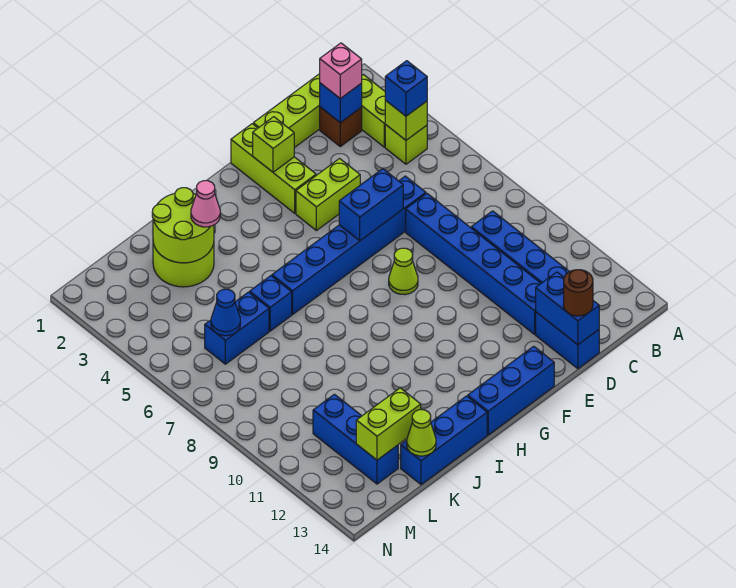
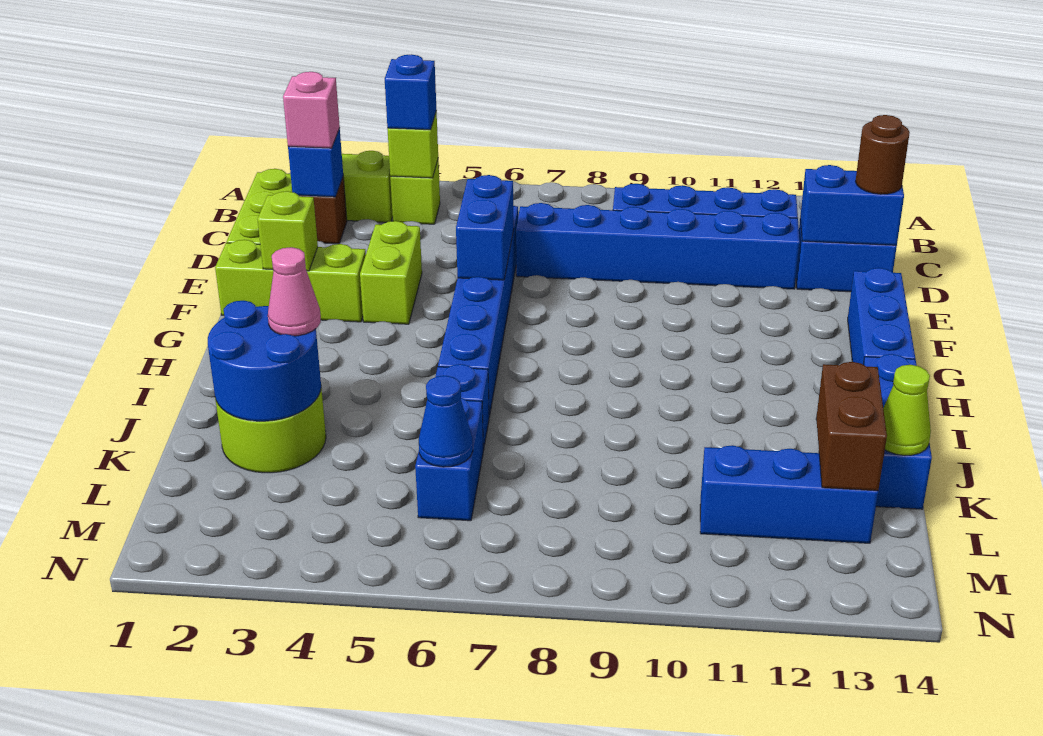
lime 1x1 cone [389,248,418,295] -> none
lime 2x2 round brick [152,188,214,263] -> blue 2x2 round brick [208,301,321,421]
lime 1x2 brick [356,388,421,460] -> brown 1x2 brick [816,362,887,491]

